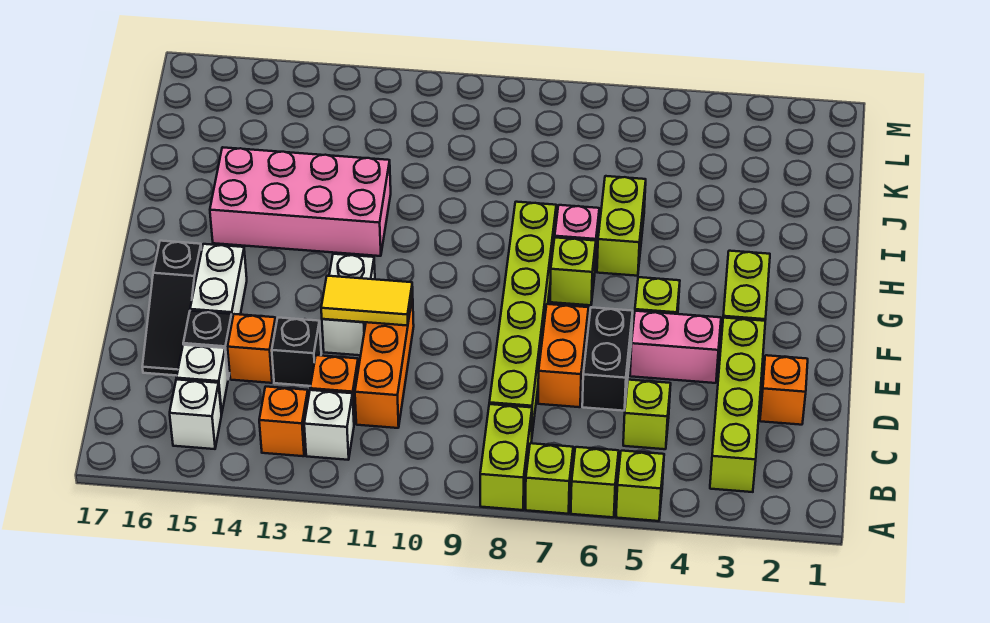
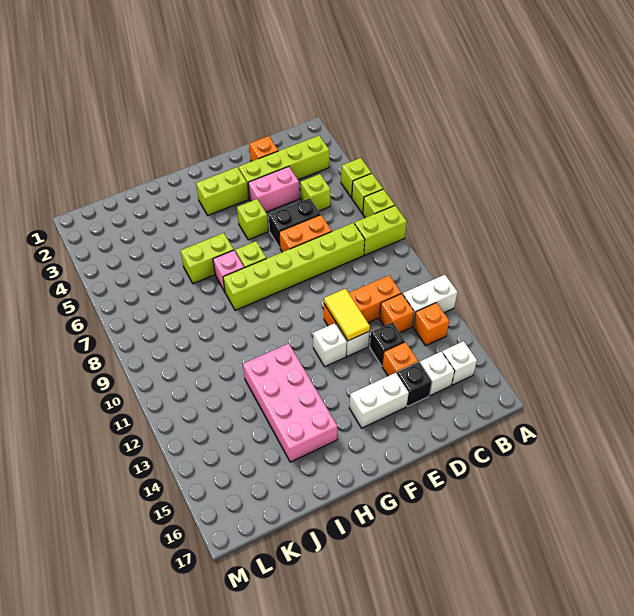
white 1x1 brick [304,390,354,460] -> white 1x2 brick [403,275,458,327]
black 1x3 slope [142,241,202,376] -> none
pink 1x2 brick [630,311,721,383] -> pink 1x2 brick turned to [248,167,299,212]

